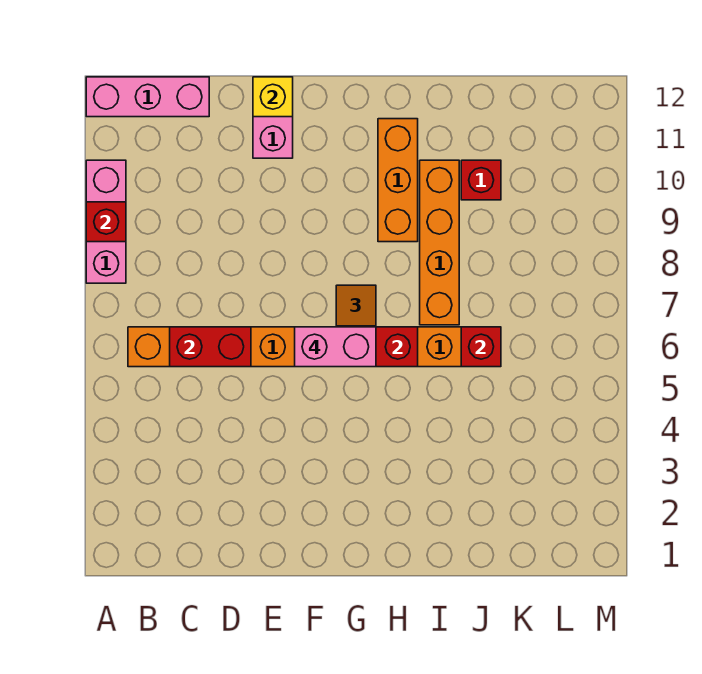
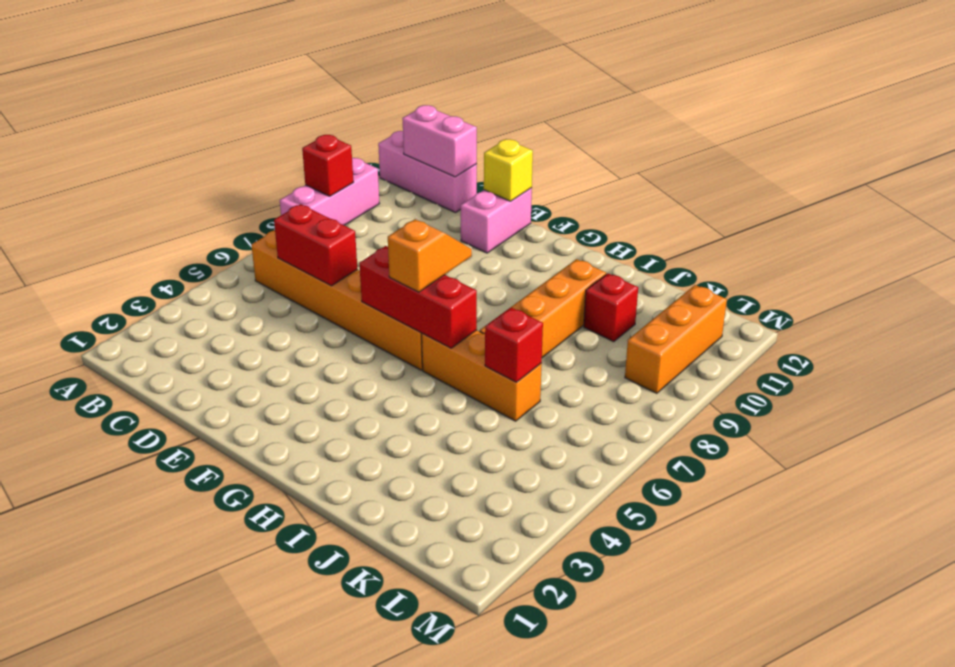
pink 1x2 brick [295,327,376,367] -> pink 1x2 brick moved to [402,105,477,177]
orange 1x3 brick [378,119,418,242] -> orange 1x3 brick moved to [625,285,727,393]

